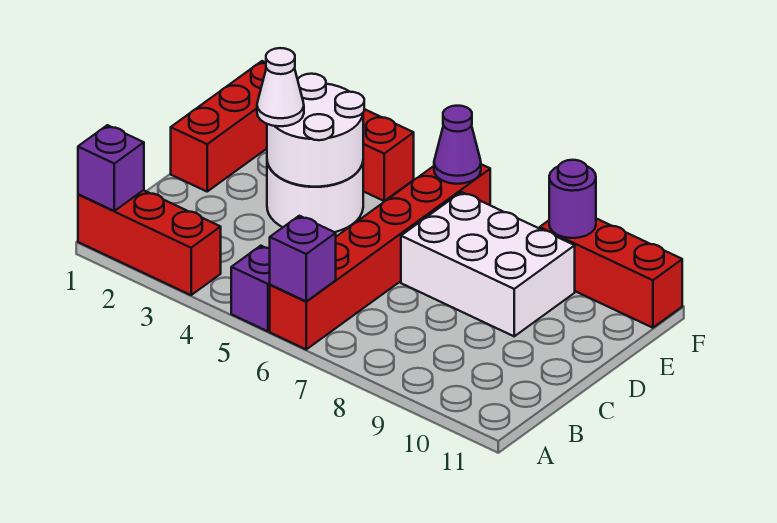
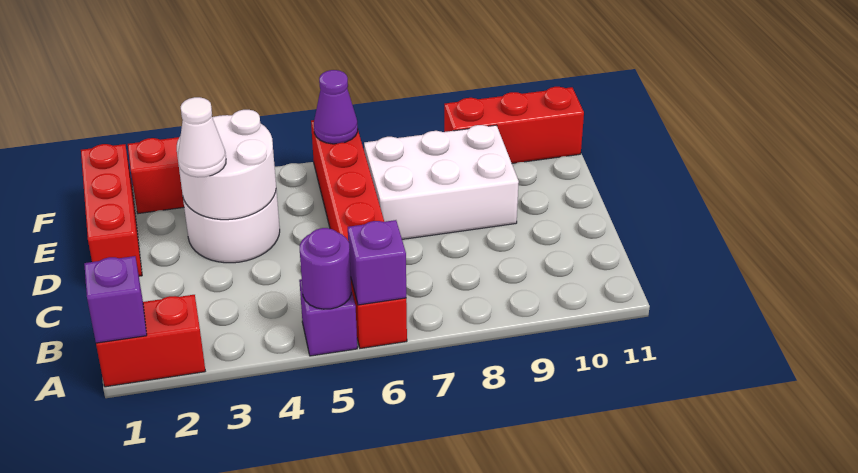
red 1x3 brick [78,190,221,295] -> red 1x2 brick [96,295,205,387]
purple 1x1 round brick [549,160,596,238] -> purple 1x1 round brick moved to [300,228,351,309]

